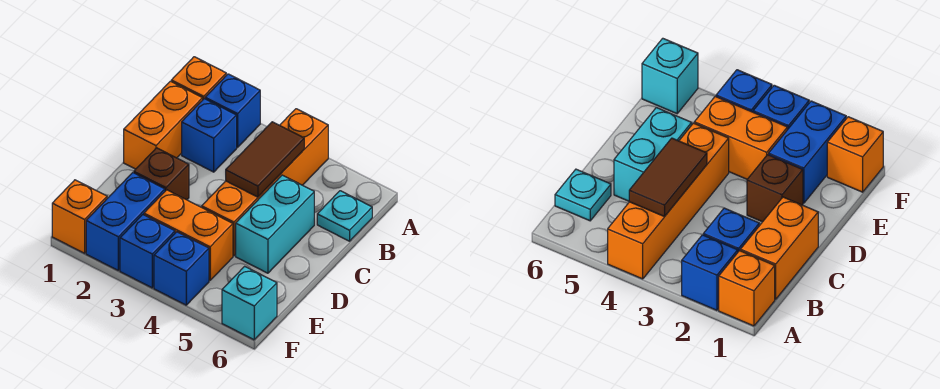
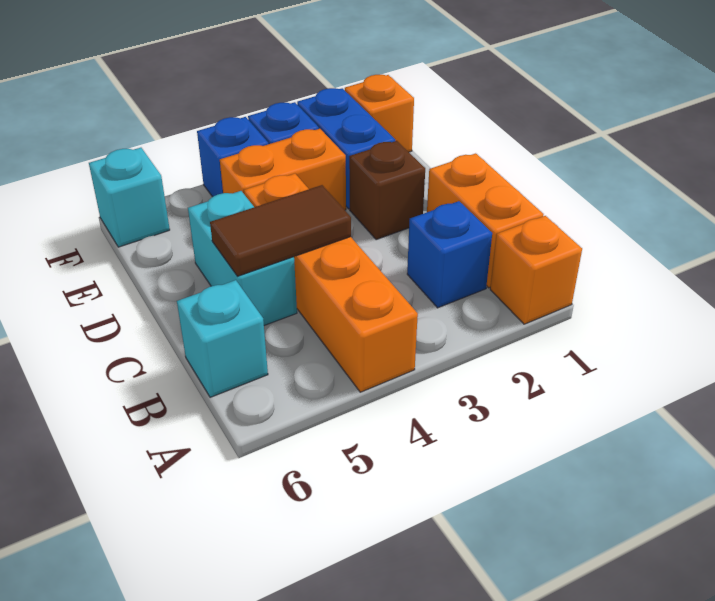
blue 1x1 brick [205,74,260,147] -> none
brown 1x2 tile [226,122,304,197] -> brown 1x2 tile turned to [210,185,351,276]
cyan 1x1 plate [317,191,372,241] -> cyan 1x1 brick [177,280,268,397]

